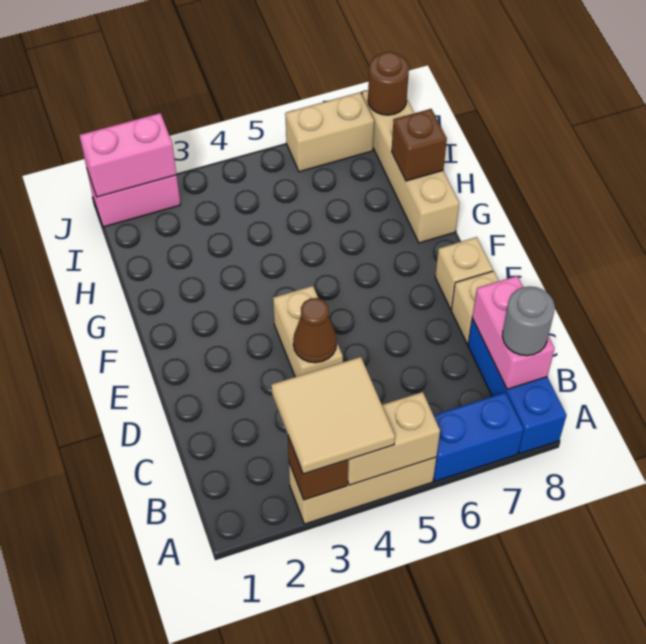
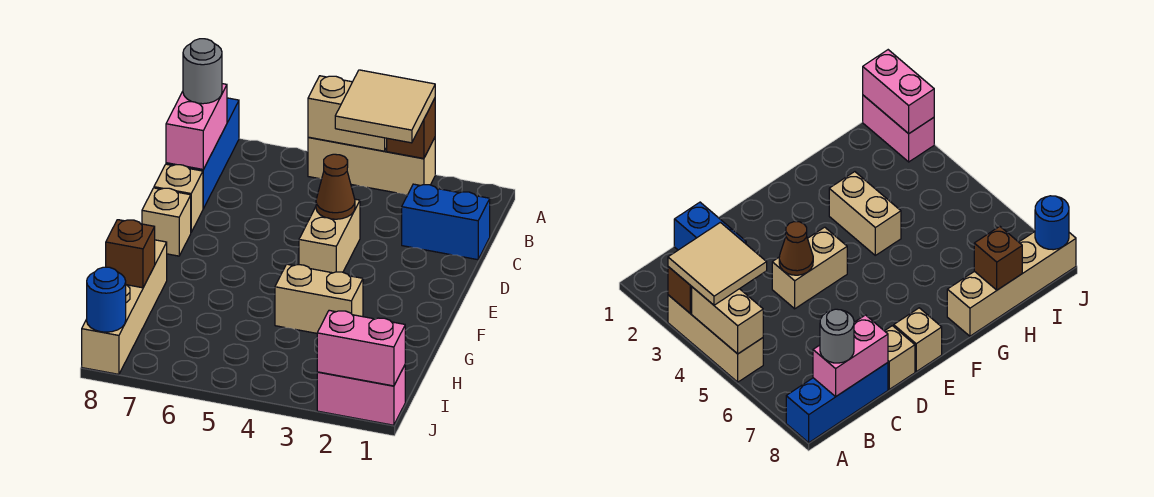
blue 1x2 brick [433,392,524,481] -> blue 1x2 brick moved to [402,184,490,260]
tan 1x2 brick [285,92,374,172] -> tan 1x2 brick moved to [275,264,363,333]
brown 1x1 round brick [368,52,409,115] -> blue 1x1 round brick [87,267,126,332]

